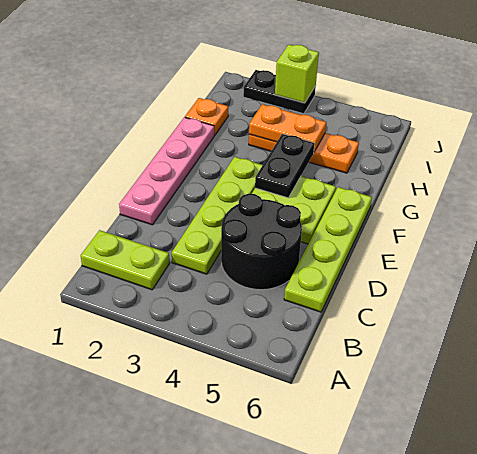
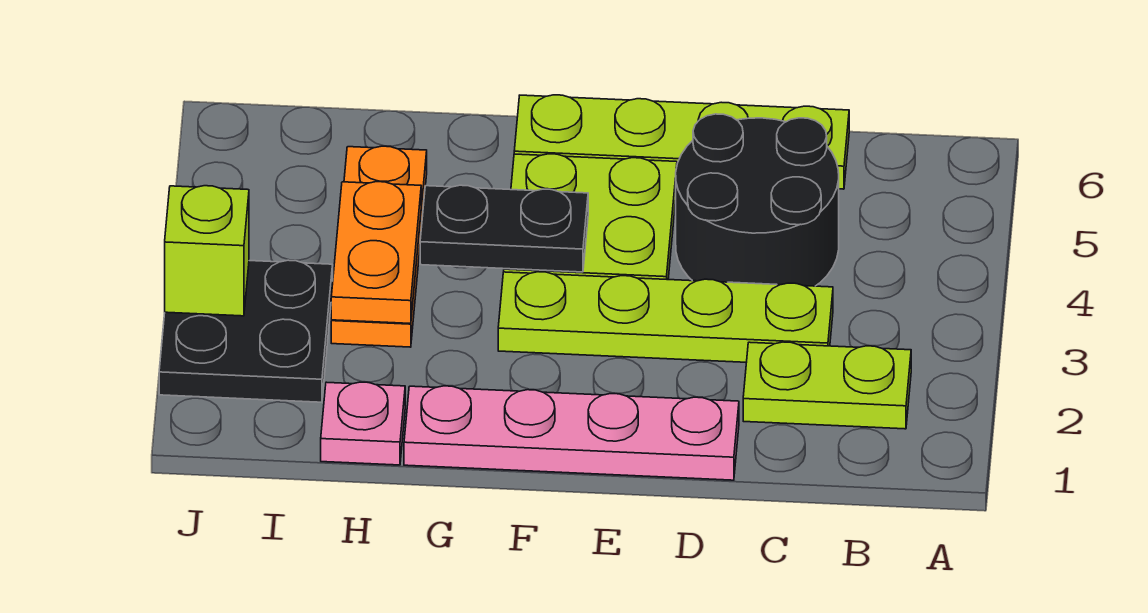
lime 1x2 plate [81,230,170,290] -> lime 1x2 plate turned to [743,342,911,429]
orange 1x1 plate [185,98,228,135] -> pink 1x1 plate [321,382,405,465]
black 1x2 plate [243,70,316,114] -> black 2x2 plate [159,260,333,402]

